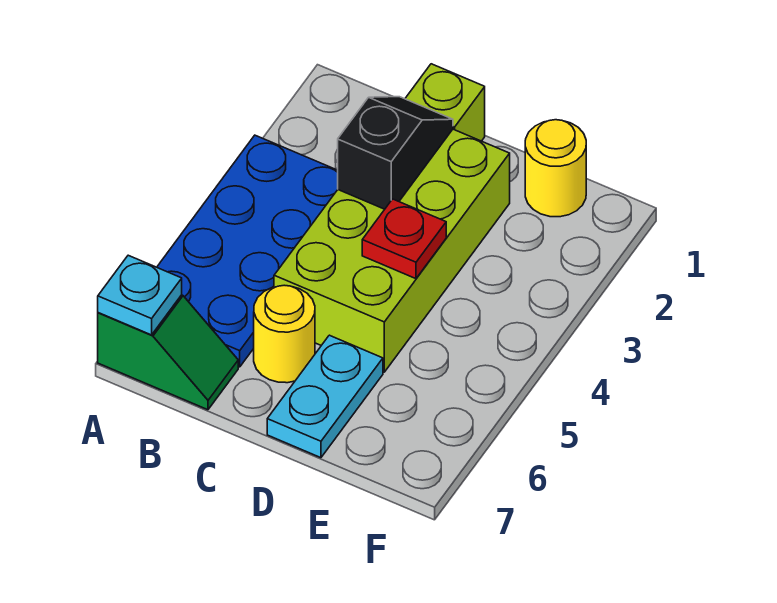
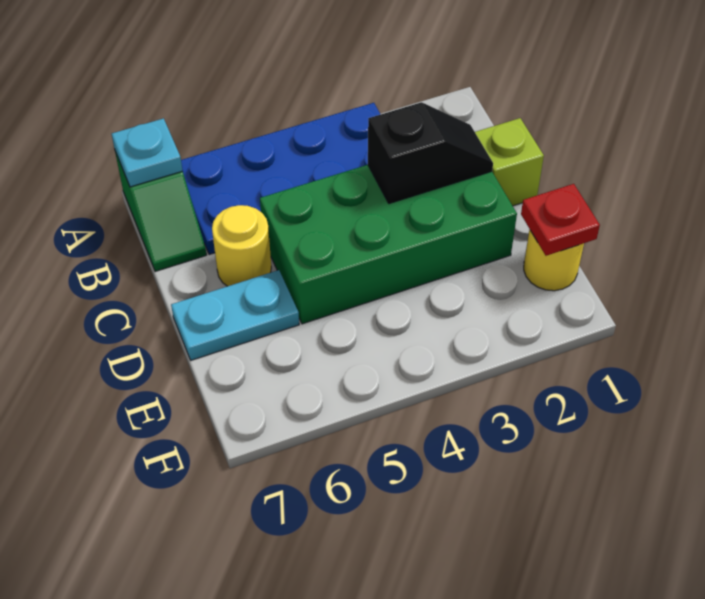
lime 2x4 brick [274,129,510,372] -> green 2x4 brick [260,165,517,324]
red 1x1 plate [362,199,446,279] -> red 1x1 plate moved to [521,184,600,256]

